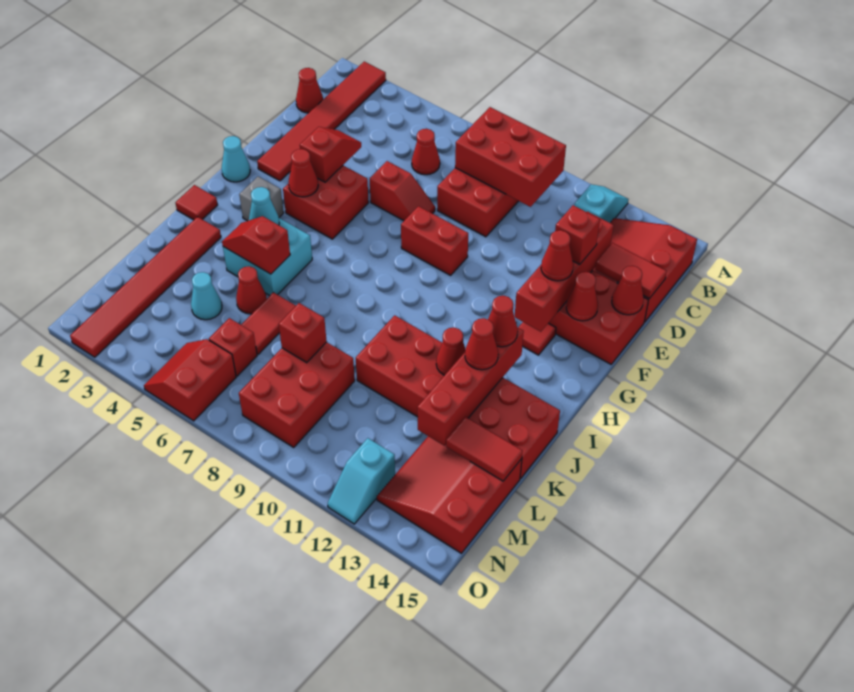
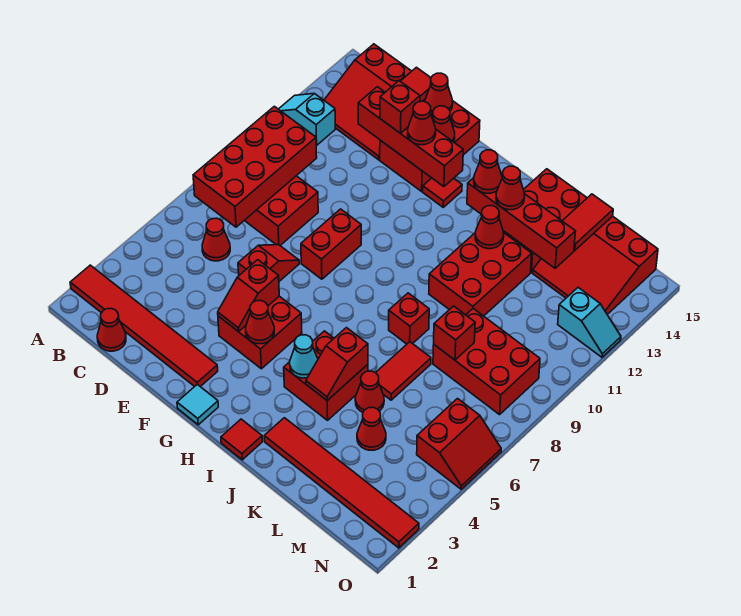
red 2x3 brick [455,107,566,207] -> red 2x4 brick [193,106,317,227]
red 1x2 slope [300,127,361,182] -> red 1x2 slope turned to [218,260,279,332]
cyan 1x1 cone [222,136,250,182] -> cyan 1x1 tile [177,384,218,425]
grey 1x1 brick [239,177,284,221] -> none
cyan 2x2 brick [223,218,312,296] -> red 2x2 brick [284,331,368,420]
red 1x2 tile [241,292,296,355] -> red 1x2 tile turned to [376,342,431,400]
cyan 1x1 cone [191,272,222,320] -> red 1x1 cone [357,407,386,450]
red 1x1 brick [209,318,257,376] -> red 1x1 brick moved to [389,293,429,344]
red 2x2 slope [144,339,236,421] -> red 2x2 slope turned to [417,399,501,489]

